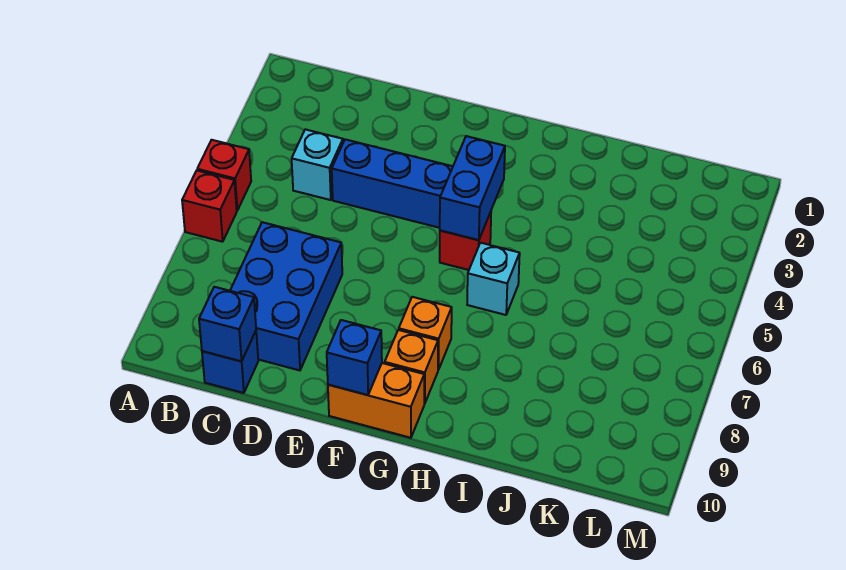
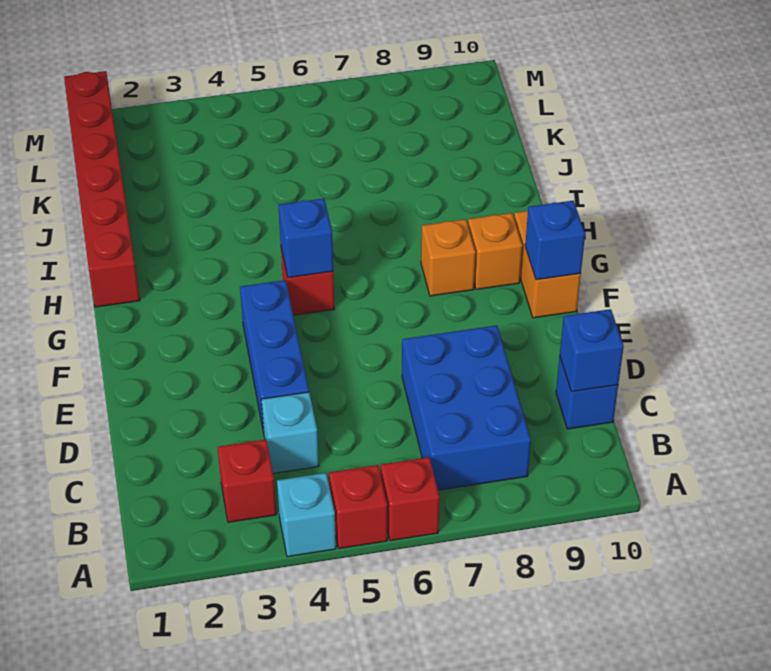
none -> red 1x1 brick [218,440,276,522]
blue 2x3 brick [230,222,342,370] -> blue 2x3 brick turned to [402,325,531,490]
blue 1x2 brick [440,136,505,240] -> blue 1x1 brick [278,199,333,278]
none -> red 1x6 brick [64,71,140,307]
cyan 1x1 brick [467,243,520,315] -> cyan 1x1 brick moved to [277,473,336,557]

